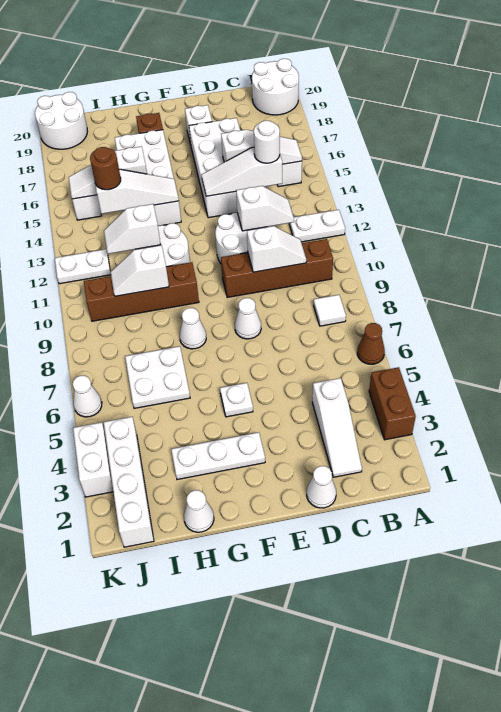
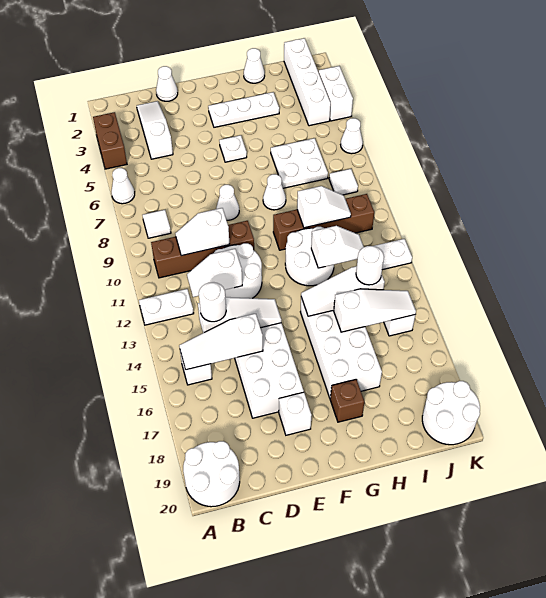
brown 1x1 cone [357,323,385,364] -> white 1x1 cone [112,168,135,204]
brown 1x1 round brick [90,147,121,190] -> white 1x1 round brick [356,246,384,285]
none -> white 1x1 tile [329,169,358,195]

